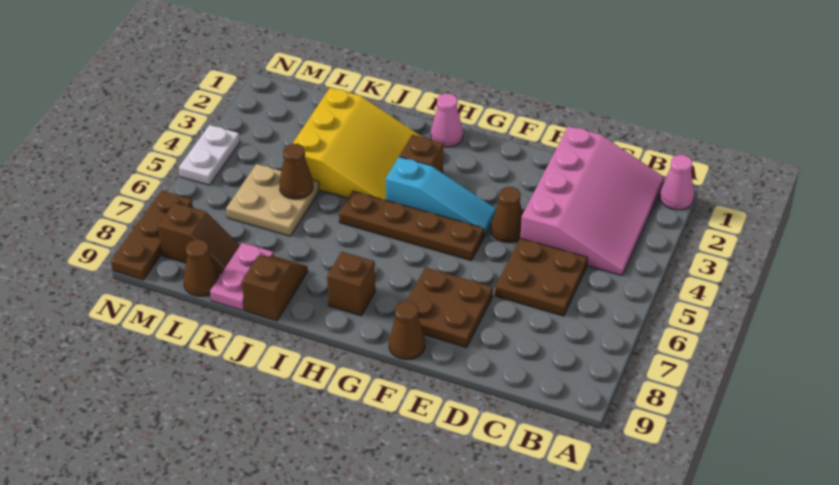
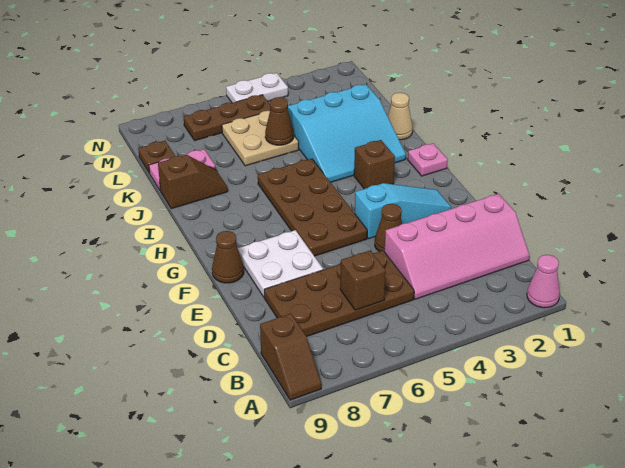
pink 3x4 slope [520,126,664,276] -> pink 2x4 slope [385,194,529,299]
brown 2x2 plate [495,238,588,316] -> brown 2x4 plate [264,251,414,337]
brown 2x2 plate [407,267,493,348] -> white 2x2 plate [238,230,323,297]
cyan 1x3 slope [386,157,496,236] -> cyan 1x3 slope turned to [355,183,451,239]
brown 1x4 plate [339,191,484,261] -> brown 2x4 plate [258,159,367,256]
pink 1x1 cone [431,94,463,147] -> pink 1x1 plate [408,143,448,176]
brown 1x1 brick [327,252,375,316] -> brown 1x1 brick moved to [340,251,386,310]
yellow 3x3 slope [293,88,422,200] -> cyan 3x3 slope [288,84,406,182]
none -> tan 1x1 cone [388,93,413,140]
brown 1x2 slope [158,203,240,274] -> brown 1x2 slope moved to [260,314,321,400]
brown 1x1 cone [184,239,219,296] -> brown 1x1 plate [138,141,175,173]
brown 1x3 plate [111,191,193,280] -> brown 1x3 plate moved to [184,95,270,141]

